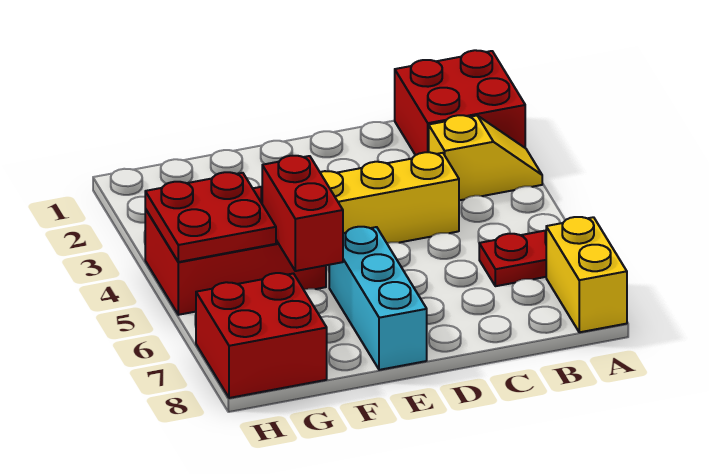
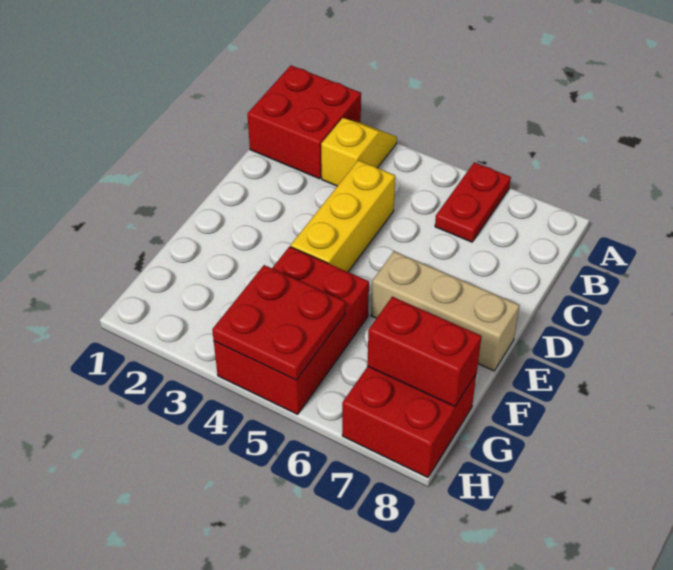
yellow 1x2 brick [546,217,627,332] -> none
cyan 1x3 brick [329,227,427,370] -> tan 1x3 brick [371,251,519,371]
red 1x2 brick [262,156,343,271] -> red 1x2 brick moved to [367,297,482,406]

